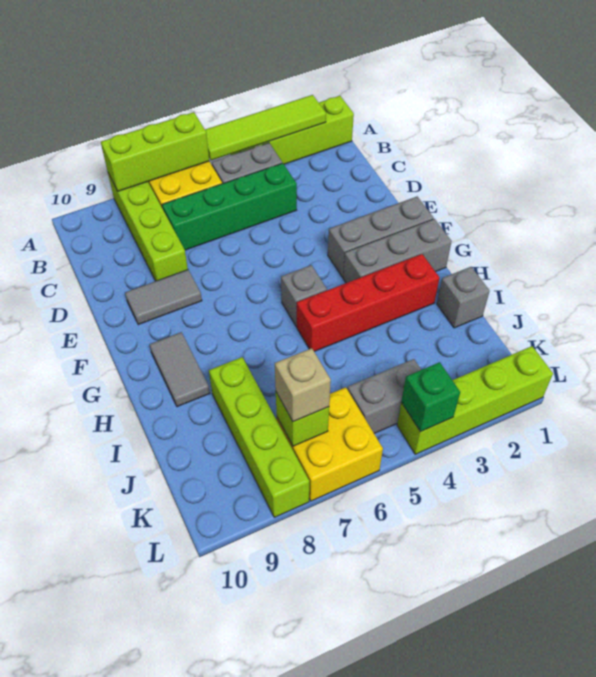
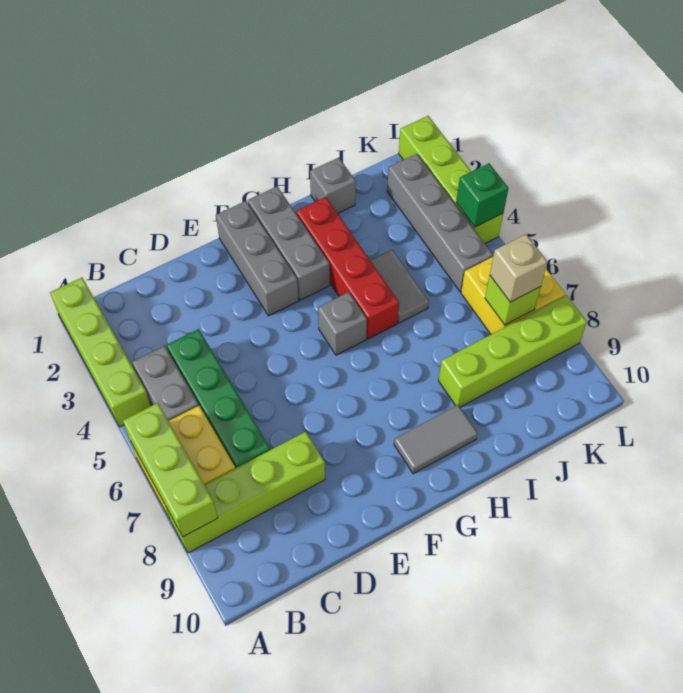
lime 1x4 tile [205,95,326,160] -> none
grey 1x2 tile [125,270,202,325] -> grey 1x2 tile moved to [370,250,429,323]
grey 1x2 brick [347,359,421,433] -> grey 1x4 brick [387,154,493,292]

